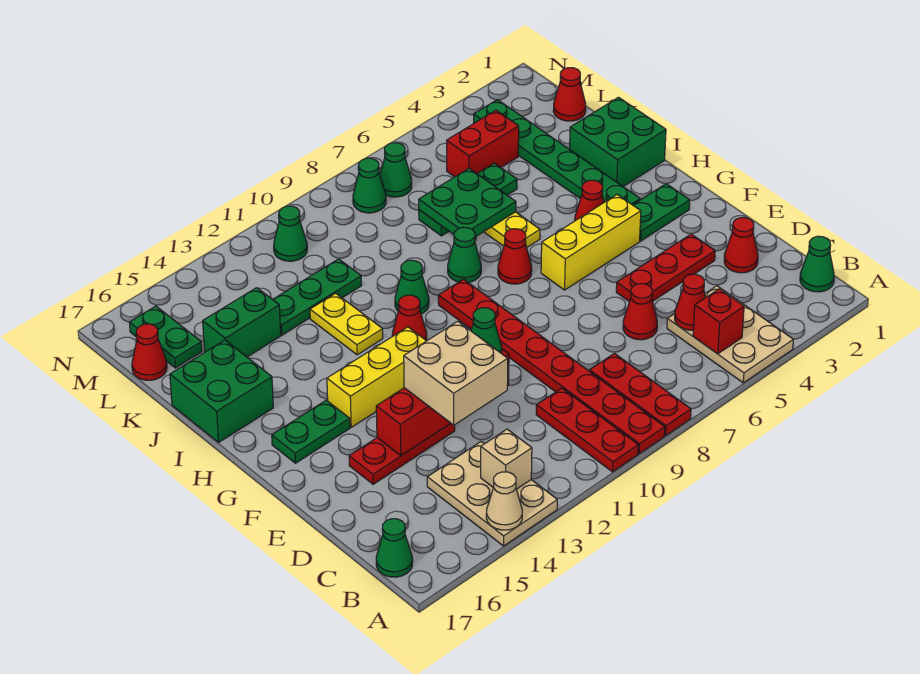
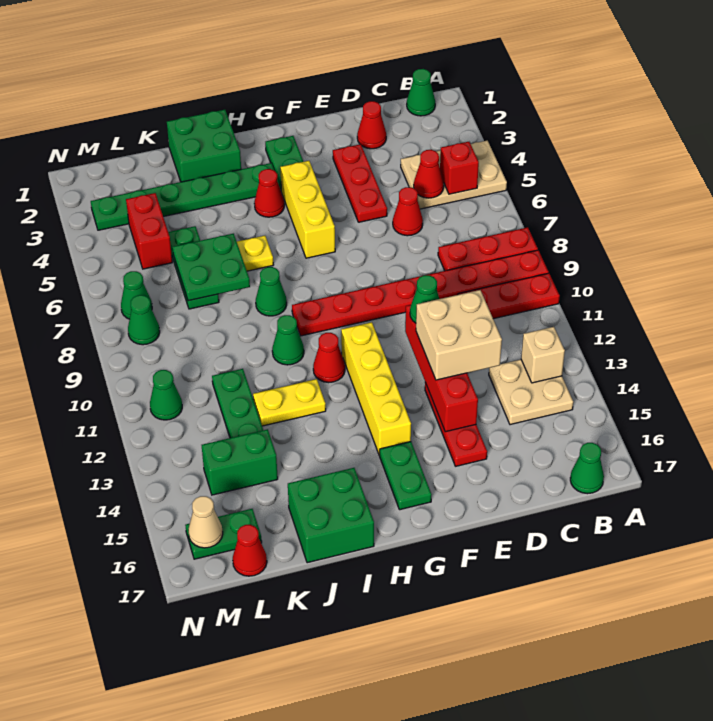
tan 2x3 plate [427,442,557,546] -> tan 2x2 plate [489,360,573,425]
tan 1x1 cone [486,472,522,530] -> tan 1x1 cone moved to [188,496,223,548]
yellow 1x3 brick [327,327,426,427] -> yellow 1x4 brick [341,322,411,455]
red 1x1 cone [498,229,532,284] -> none
green 1x2 brick [203,288,281,357] -> green 1x2 brick turned to [202,429,278,495]
red 1x1 cone [553,68,586,121] -> none

